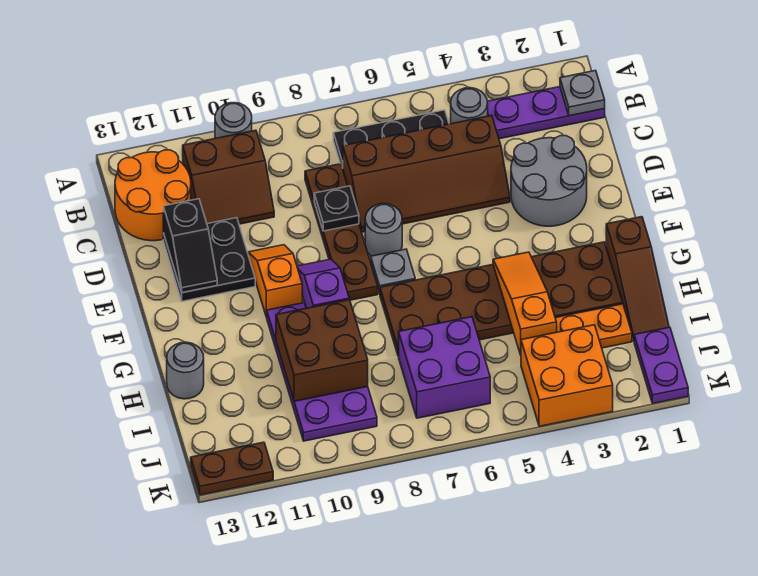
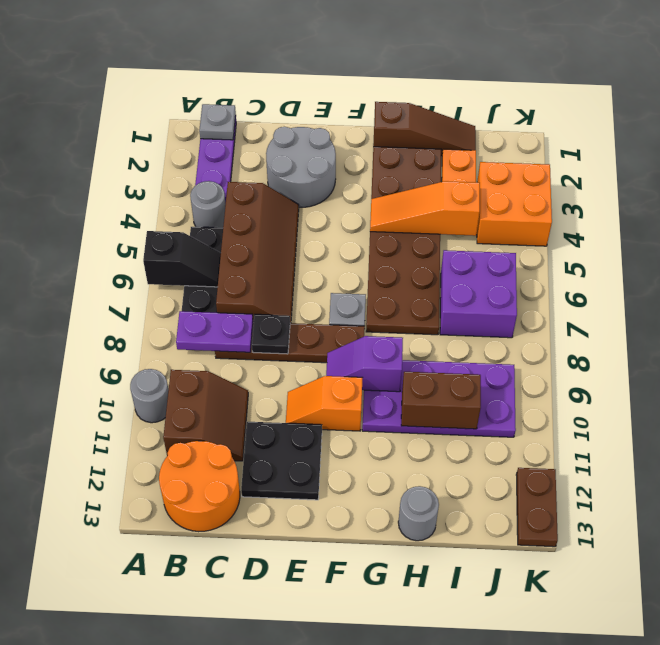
black 1x2 slope [163,199,217,293] -> black 1x2 slope moved to [143,231,221,287]
grey 1x1 round brick [365,204,402,256] -> none
brown 2x2 brick [276,300,368,401] -> brown 1x2 brick [401,372,481,429]
purple 1x2 plate [634,327,688,403] -> purple 1x2 plate moved to [176,311,253,352]

